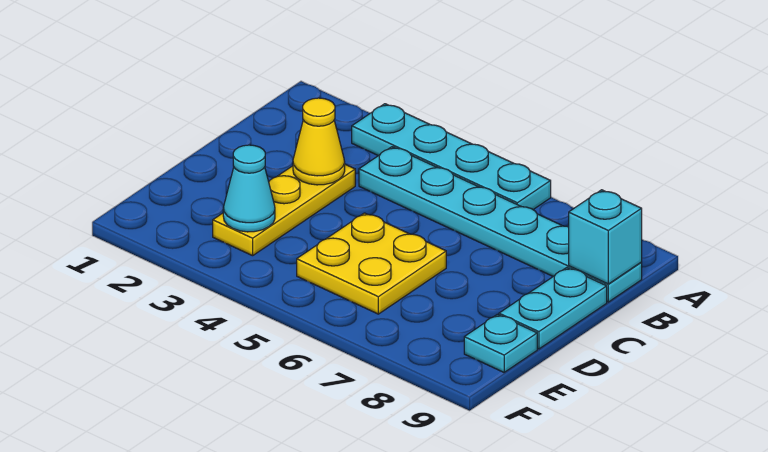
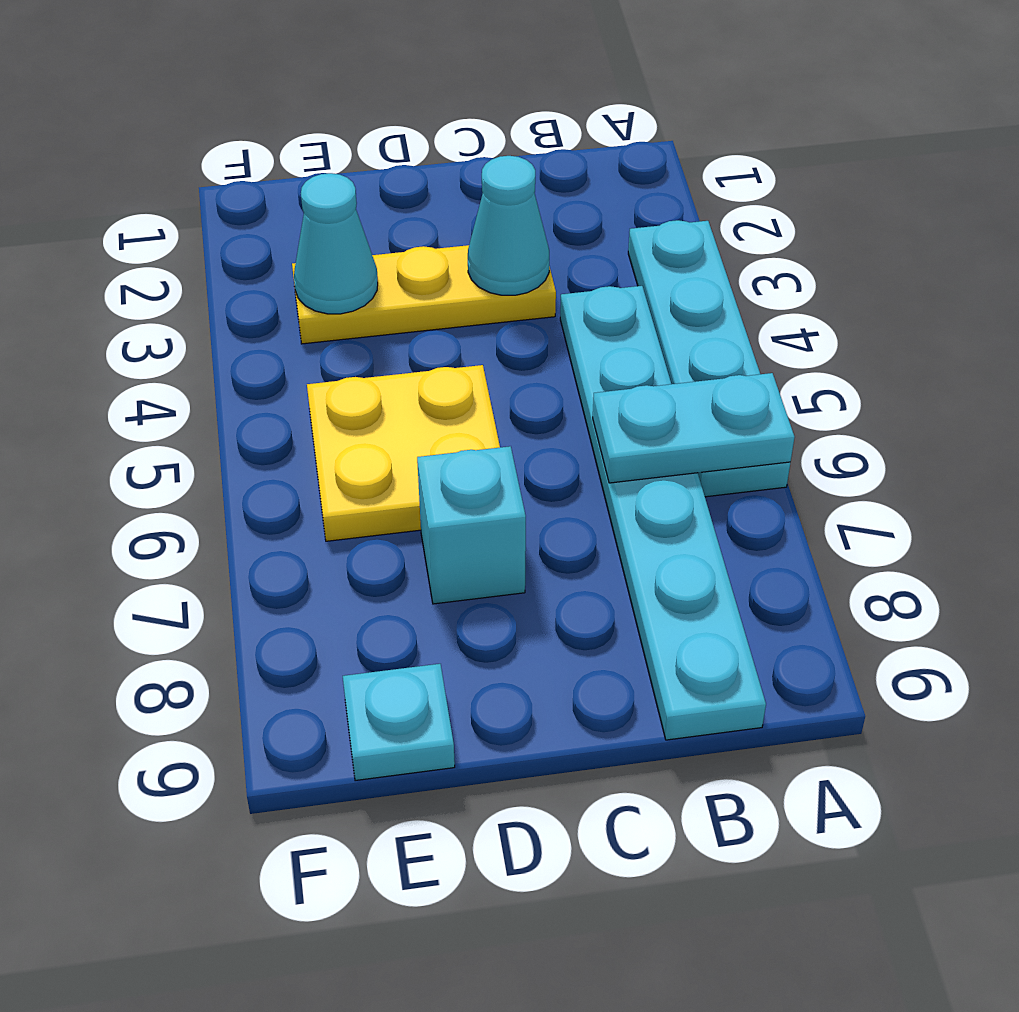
cyan 1x1 brick [569,190,642,284] -> cyan 1x1 brick moved to [417,446,526,604]
yellow 1x1 cone [293,98,345,185] -> cyan 1x1 cone [468,156,549,295]
cyan 1x2 plate [499,268,607,349] -> cyan 1x2 plate moved to [593,373,795,483]

